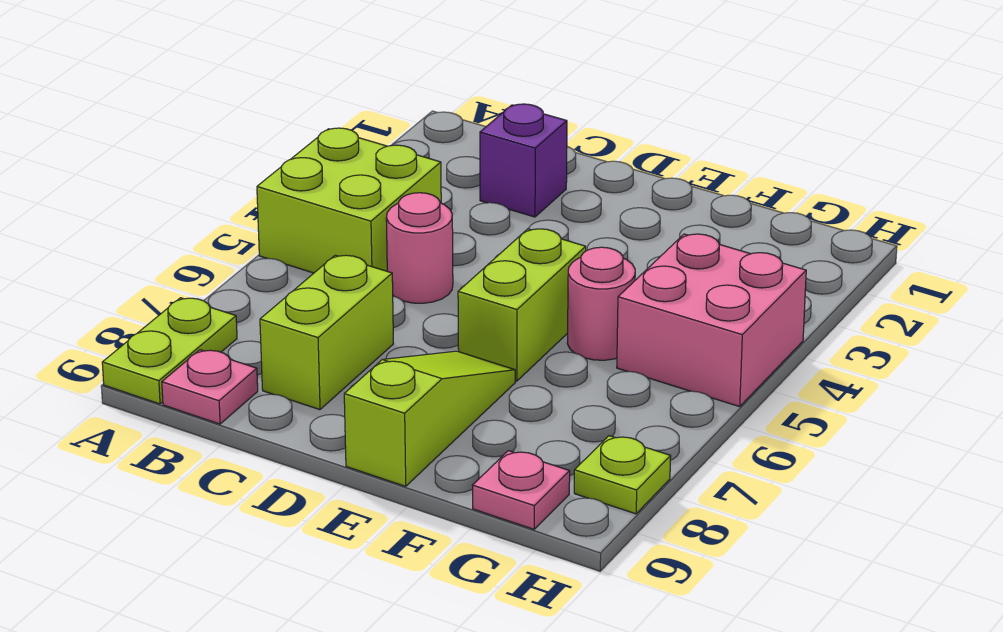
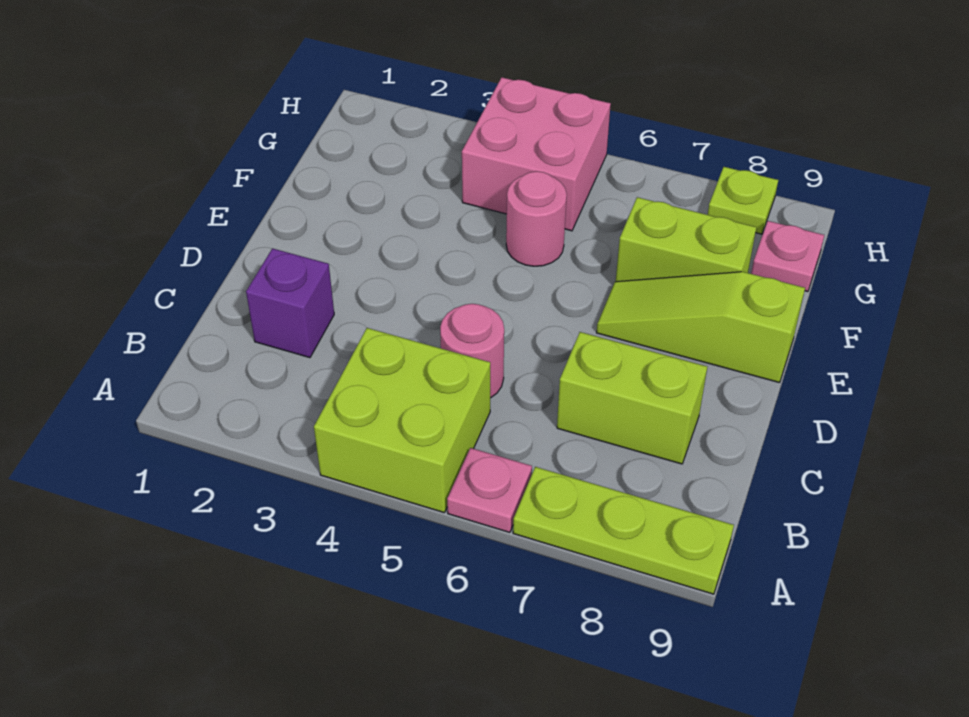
lime 1x2 plate [102,298,237,404] -> lime 1x3 plate [513,467,734,594]
pink 1x1 plate [162,350,258,424] -> pink 1x1 plate moved to [447,448,532,532]
lime 1x2 brick [458,229,586,381] -> lime 1x2 brick moved to [616,197,756,282]

